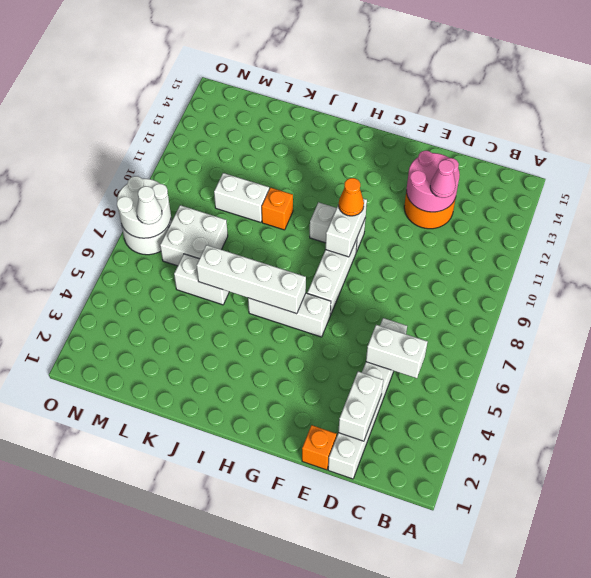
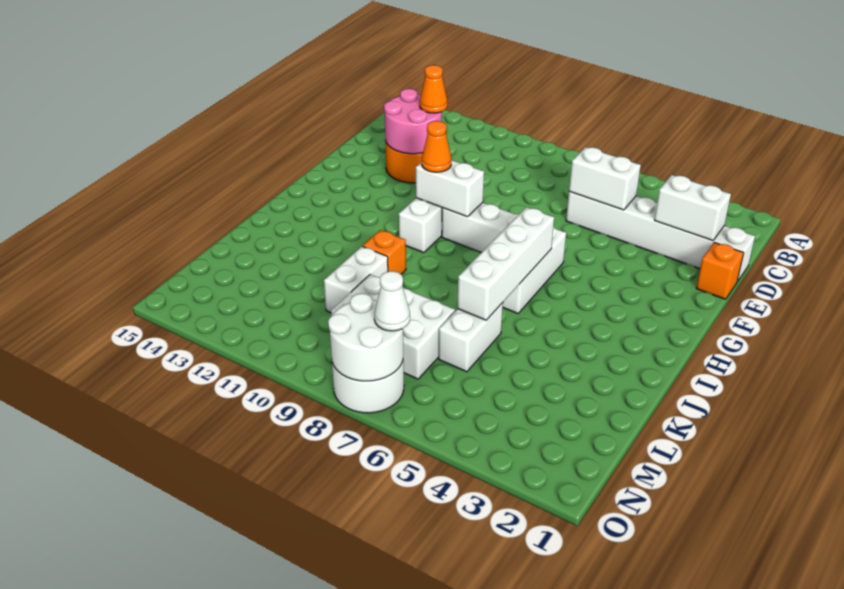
white 1x2 brick [366,325,428,378] -> white 1x2 brick turned to [569,147,641,210]
pink 1x1 cone [430,160,456,198] -> orange 1x1 cone [420,65,447,113]
white 2x2 brick [160,205,228,266] -> white 2x3 brick [331,275,455,379]

